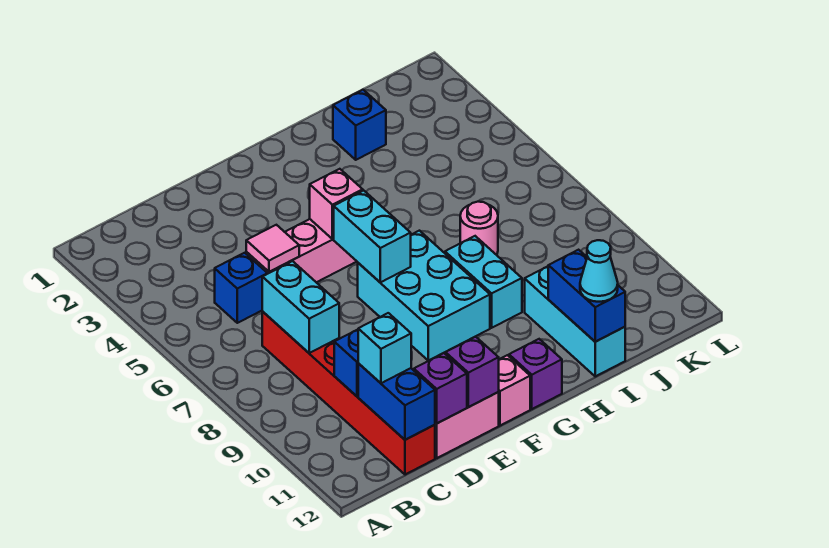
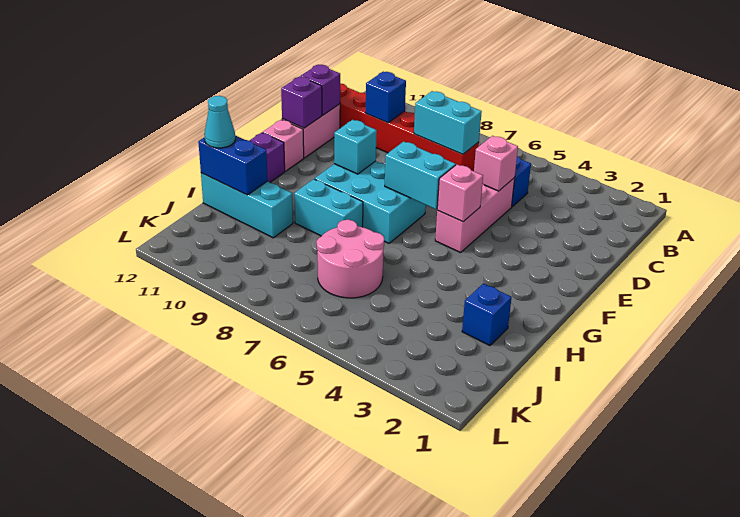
blue 1x2 brick [358,363,435,440] -> none
cyan 1x1 brick [358,313,411,383] -> cyan 1x1 brick moved to [334,120,377,174]
pink 1x1 tile [246,225,299,272] -> pink 1x1 brick [474,136,518,191]
pink 1x1 round brick [460,202,498,255] -> pink 2x2 round brick [316,220,384,298]

